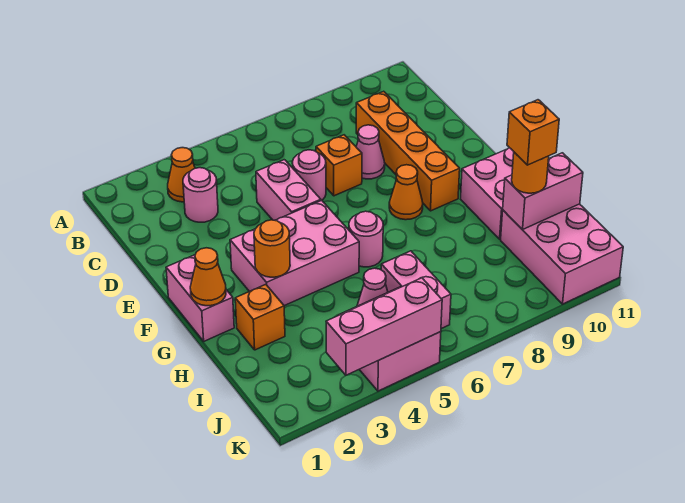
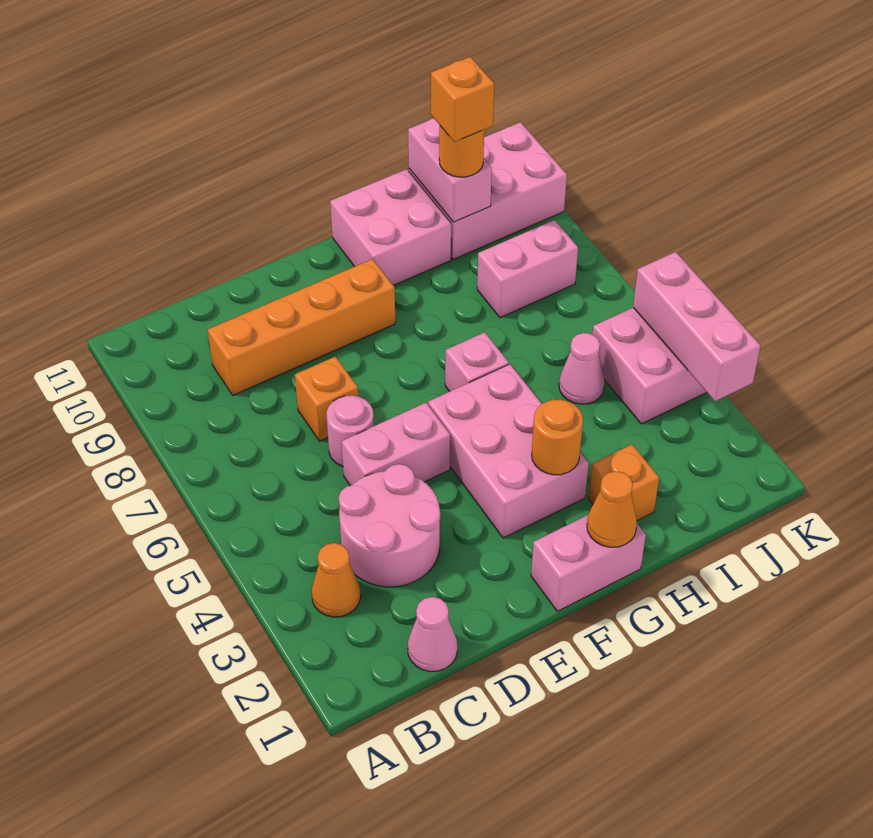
pink 1x1 round brick [183,168,218,222] -> pink 2x2 round brick [339,464,440,587]
pink 1x1 cone [356,125,385,179] -> pink 1x1 cone moved to [408,597,457,672]
orange 1x1 cone [389,165,423,220] -> none
pink 1x1 round brick [349,211,383,267] -> pink 1x1 brick [445,332,509,391]
pink 1x2 brick [381,251,451,329] -> pink 1x2 brick moved to [477,220,578,318]

